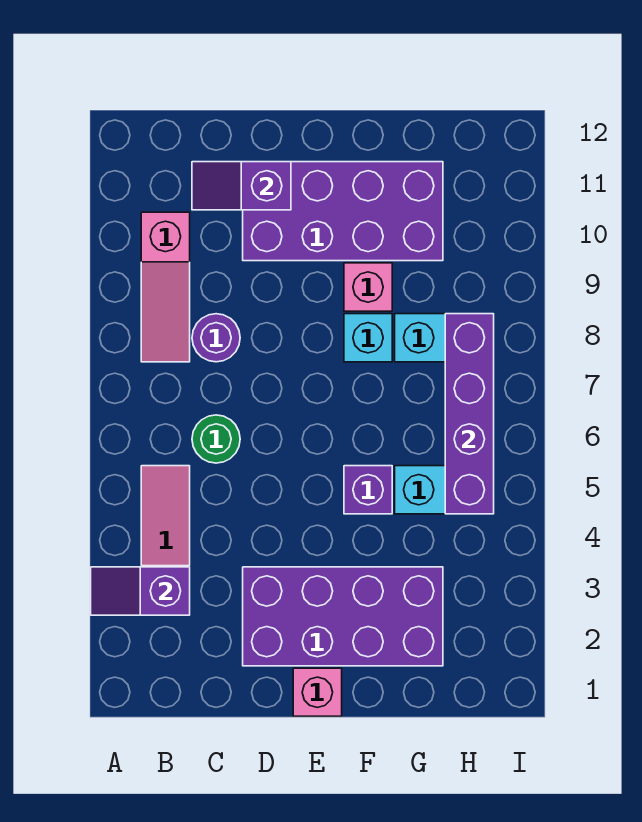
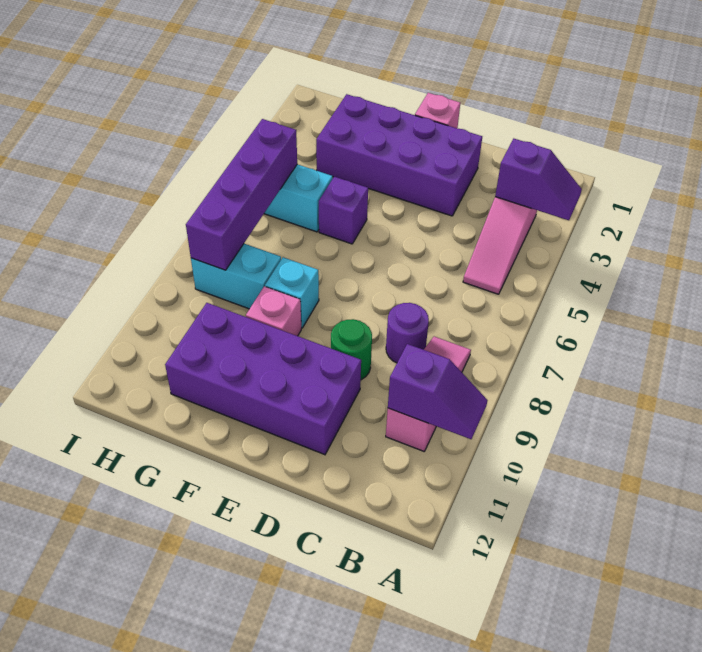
green 1x1 round brick [192,415,240,463] -> green 1x1 round brick moved to [331,319,372,380]
purple 1x2 slope [192,162,291,210] -> purple 1x2 slope moved to [388,344,487,439]

